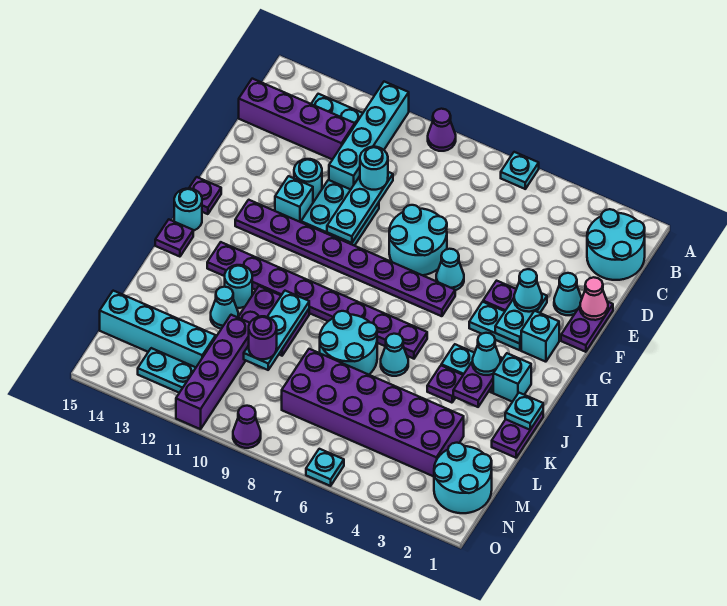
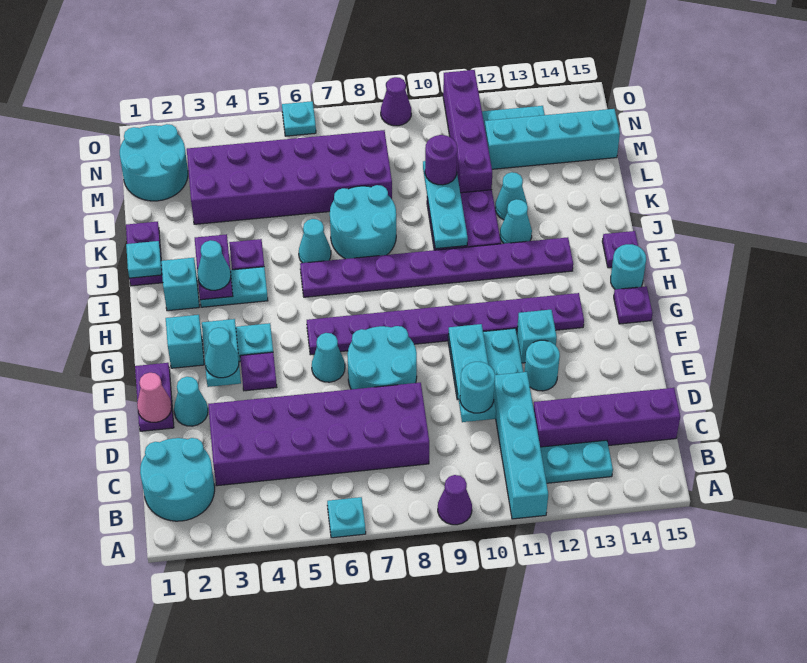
none -> purple 2x6 brick [208,383,429,486]
cyan 1x1 round brick [225,265,252,308] -> cyan 1x1 cone [500,199,532,244]

